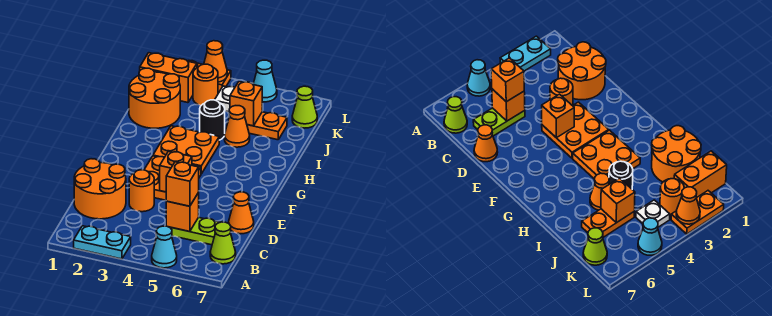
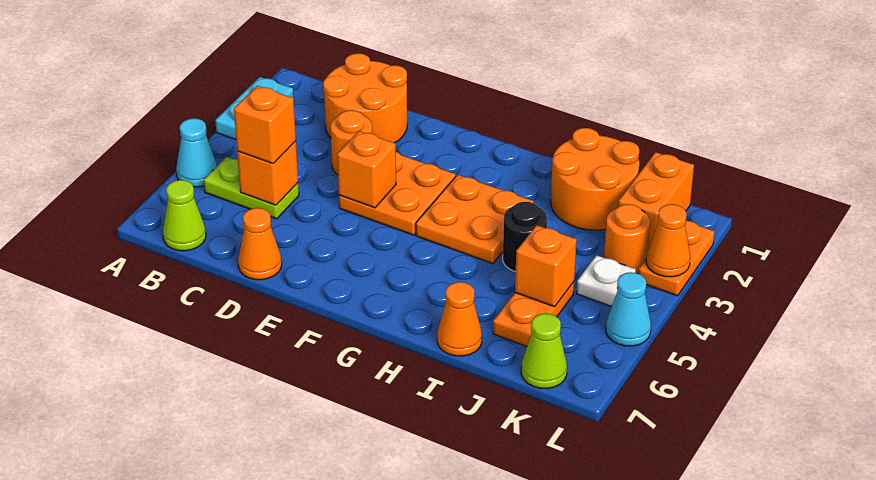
lime 1x2 plate [170,218,220,245] -> lime 1x2 plate turned to [204,157,299,219]
orange 1x1 cone [224,106,250,147] -> orange 1x1 cone moved to [437,282,482,356]

